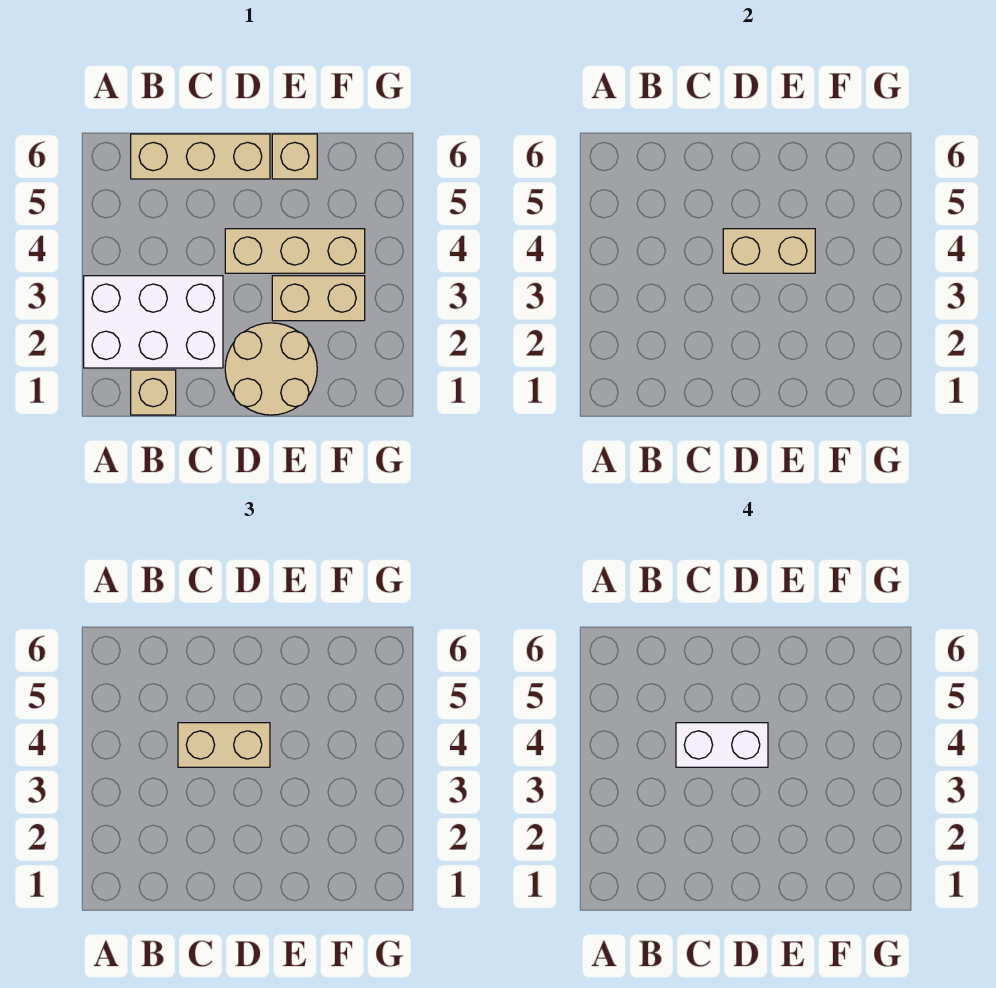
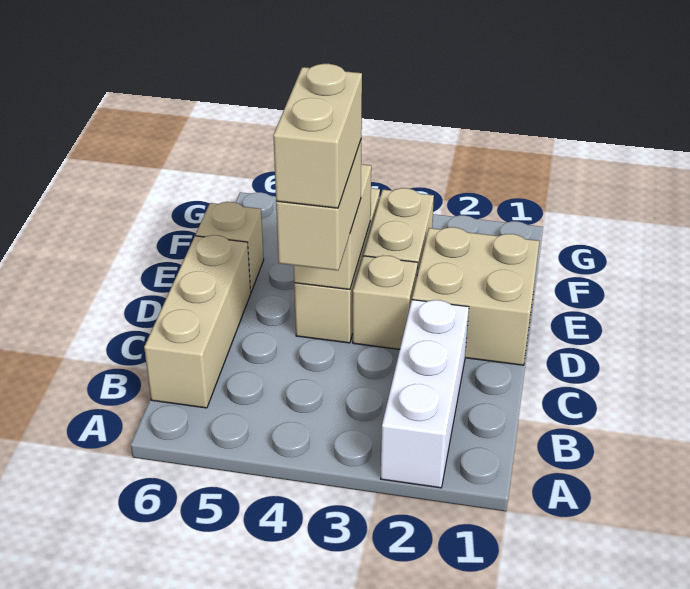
white 2x3 brick [84,276,223,368] -> white 1x3 brick [381,300,469,488]
tan 1x1 brick [131,370,176,415] -> tan 1x1 brick moved to [353,256,418,349]
white 1x2 brick [676,723,768,767] -> tan 1x2 brick [273,64,362,208]
tan 2x2 round brick [225,323,317,415] -> tan 2x2 brick [412,227,539,365]

